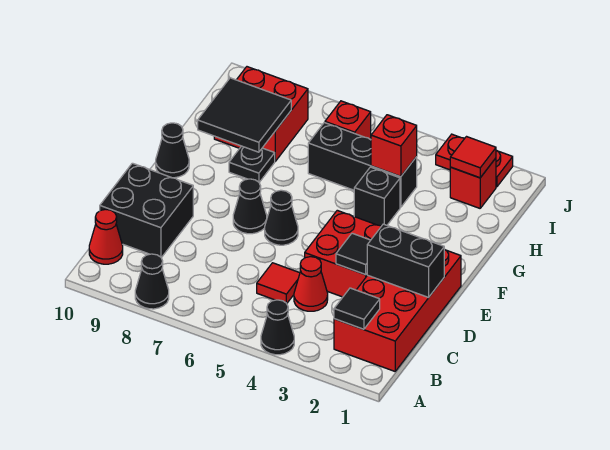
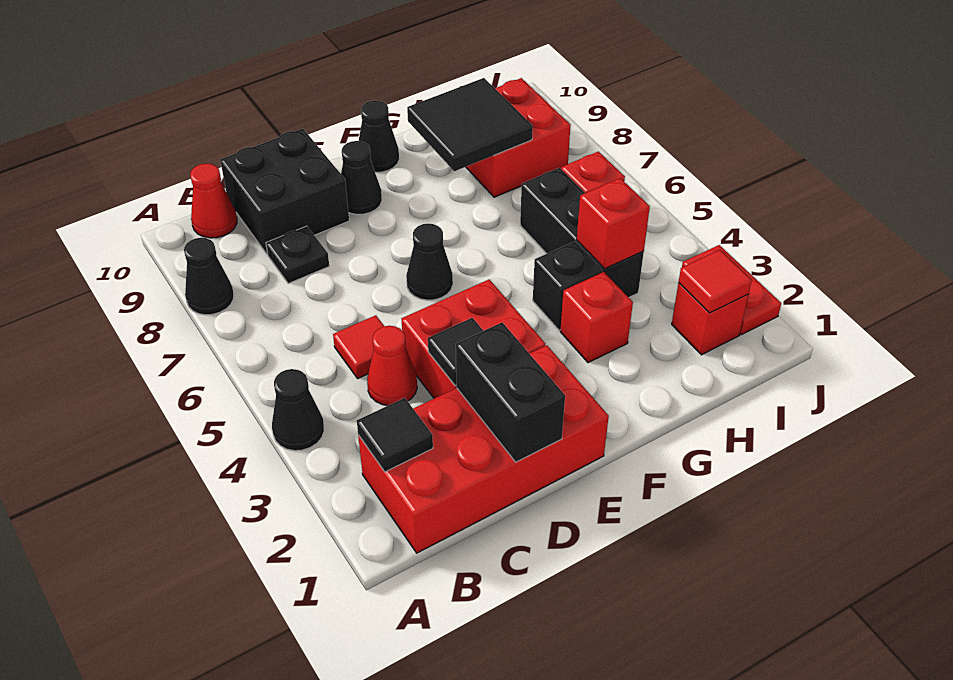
black 1x1 cone [233,179,267,234] -> black 1x1 cone moved to [341,141,382,215]
none -> red 1x1 brick [560,272,633,363]
black 1x1 plate [229,146,275,182] -> black 1x1 plate moved to [266,226,329,284]

